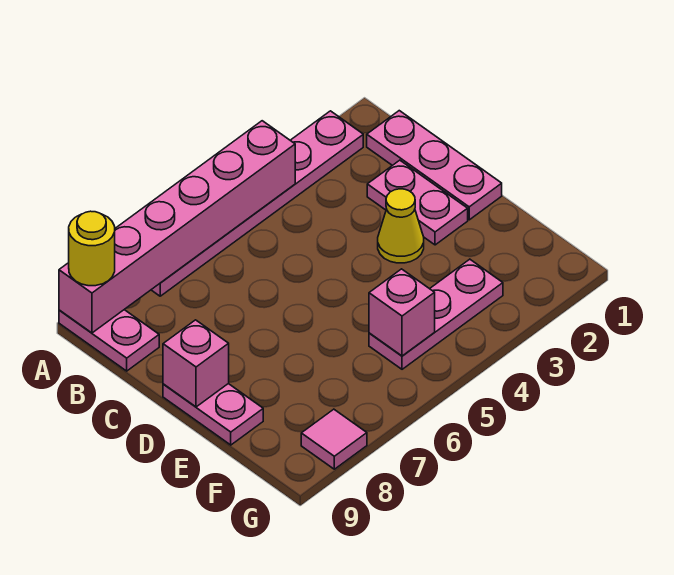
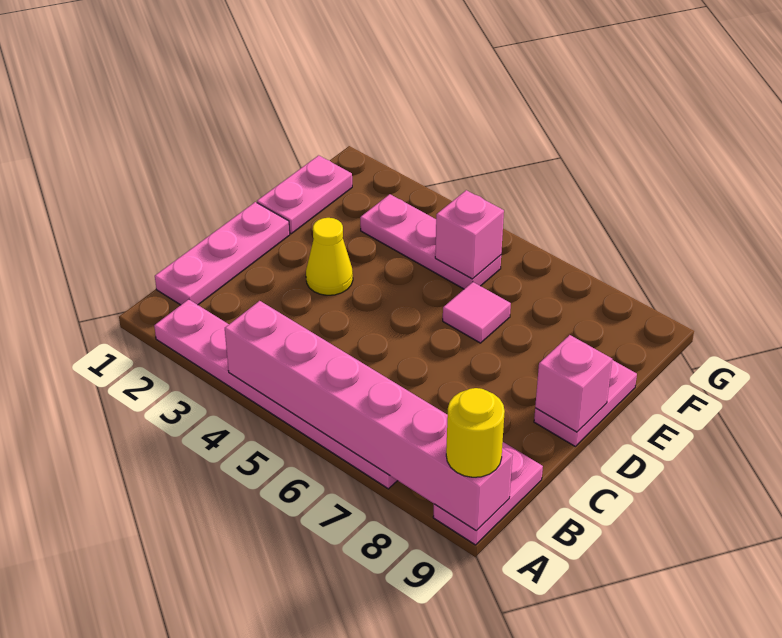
pink 1x2 plate [367,160,468,245] -> pink 1x2 plate moved to [257,155,352,234]
pink 1x1 tile [301,409,367,469] -> pink 1x1 tile moved to [443,282,511,343]

